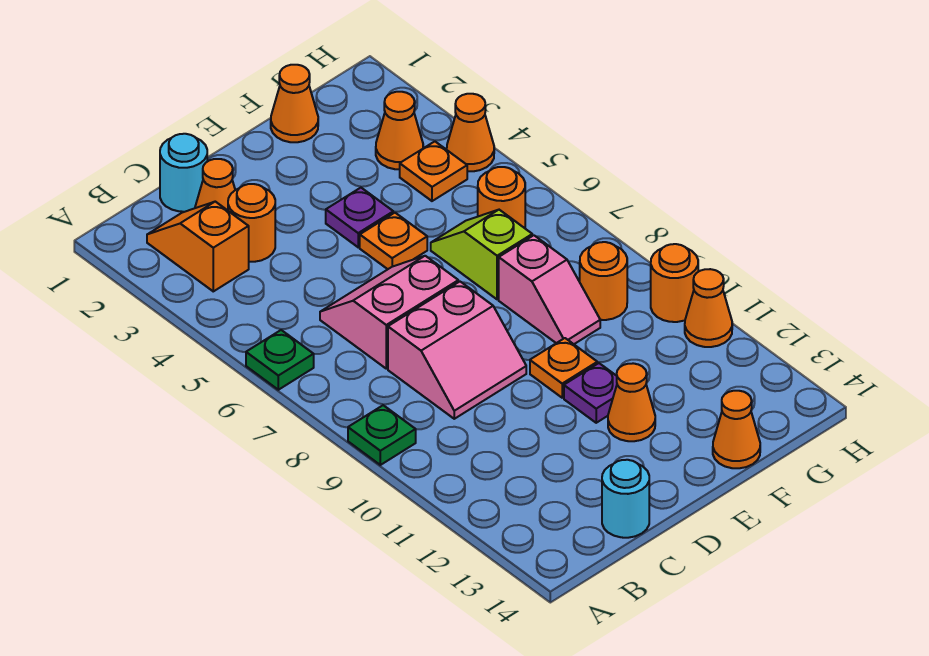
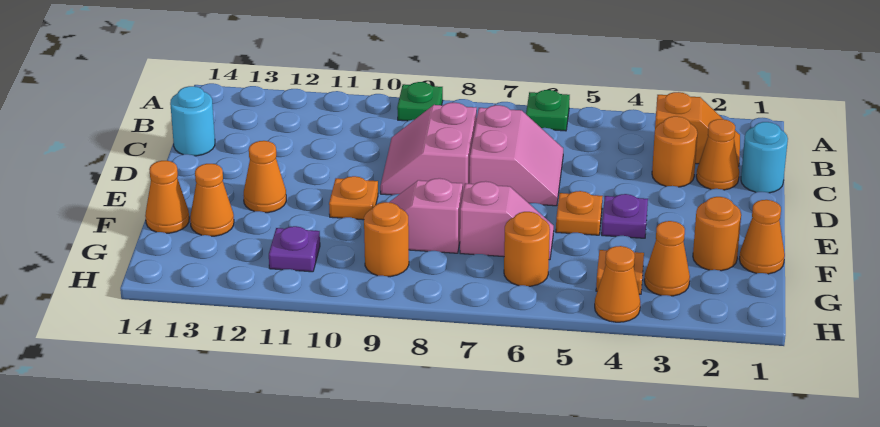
purple 1x1 plate [564,363,617,423] -> purple 1x1 plate moved to [269,226,320,272]
lime 1x2 slope [431,210,532,299] -> pink 1x2 slope [460,181,554,260]
orange 1x1 round brick [651,244,698,322] -> orange 1x1 round brick moved to [693,197,741,271]
orange 1x1 cone [685,269,732,347] -> orange 1x1 cone moved to [190,164,234,236]

